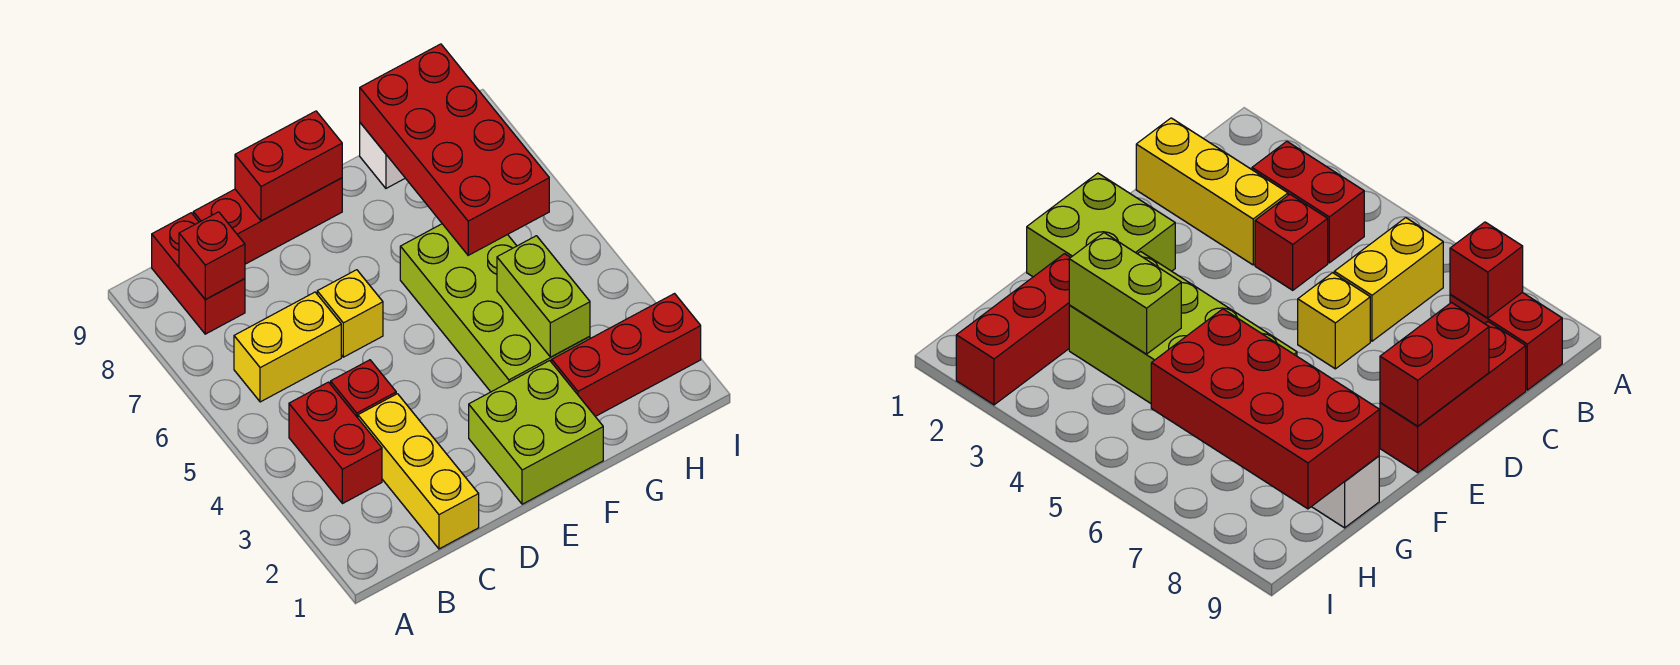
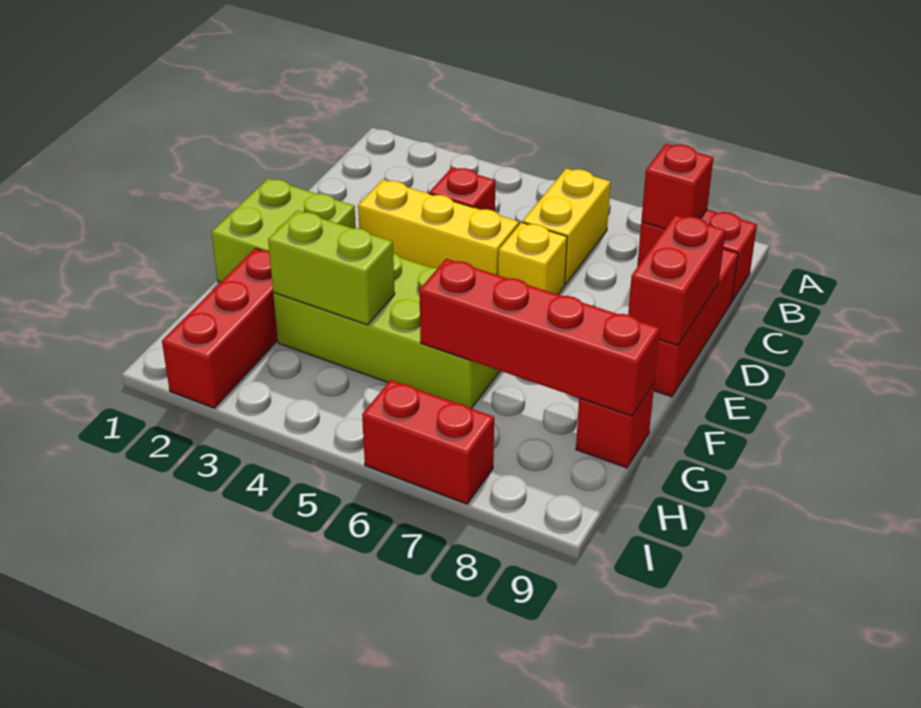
red 1x2 brick [289,382,382,504] -> red 1x2 brick moved to [362,380,494,504]
yellow 1x3 brick [358,394,479,549] -> yellow 1x3 brick moved to [358,180,519,275]
red 2x4 brick [360,44,549,255] -> red 1x4 brick [419,259,660,416]
white 1x1 brick [360,123,405,188] -> red 1x1 brick [576,383,654,468]

